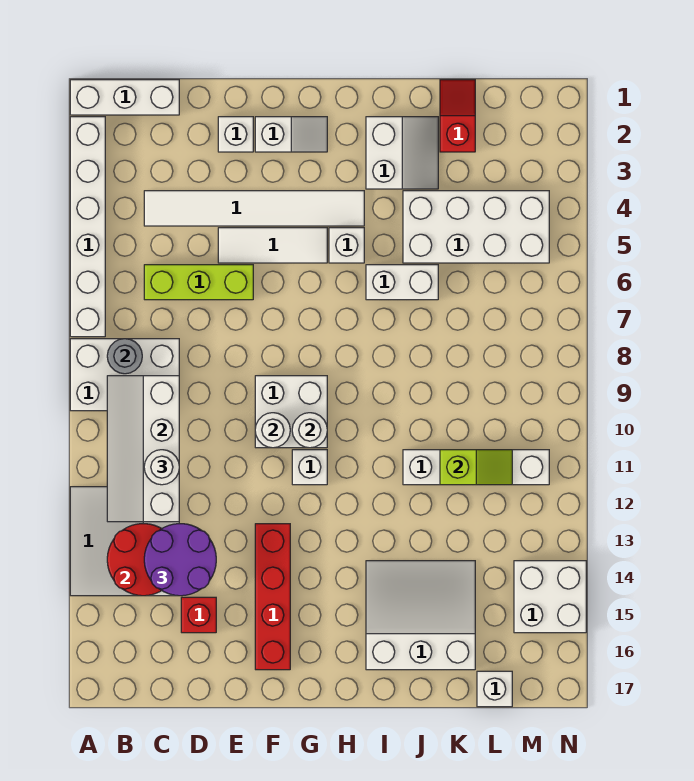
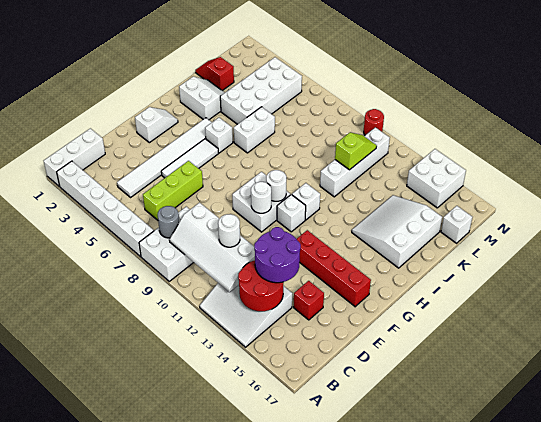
white 1x1 brick [218,117,253,152] -> white 1x1 brick moved to [292,183,320,220]
none -> red 1x1 round brick [364,109,384,135]

